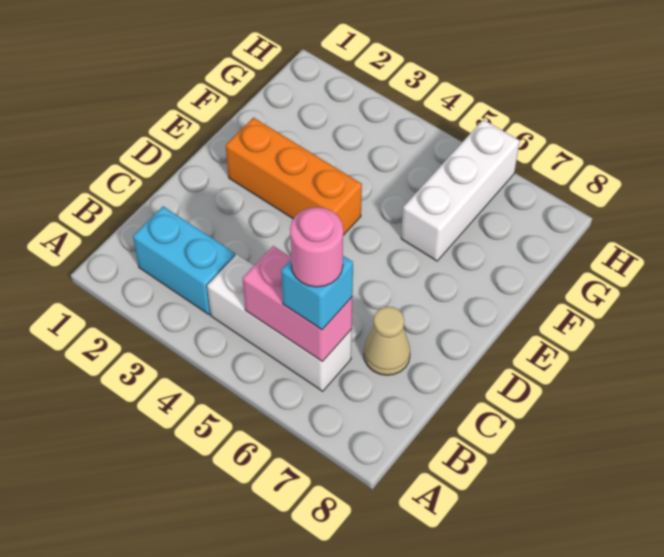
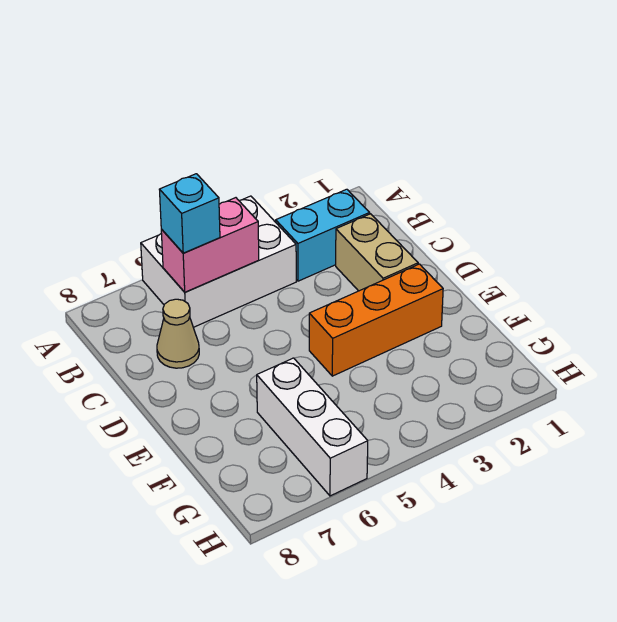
white 1x3 brick [207,255,352,391] -> white 2x3 brick [141,196,296,327]
pink 1x1 round brick [290,207,343,287] -> none
none -> tan 1x2 brick [336,214,418,291]

